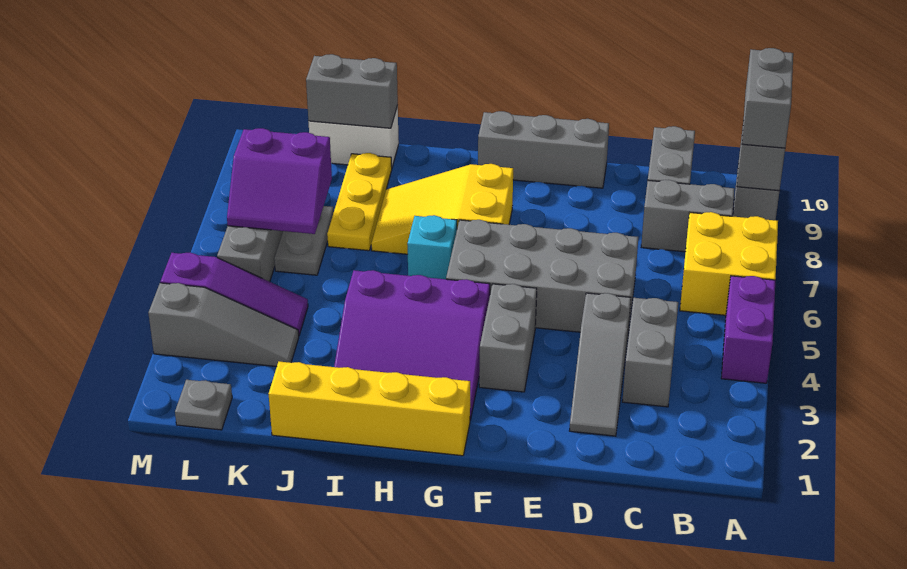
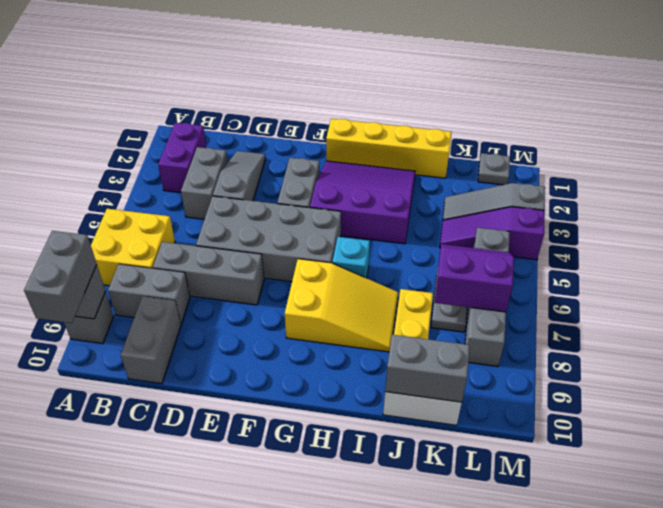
purple 1x2 brick [721,276,776,383] -> purple 1x2 brick moved to [158,123,206,193]
grey 1x3 brick [478,111,609,188] -> grey 1x3 brick moved to [153,242,264,305]

